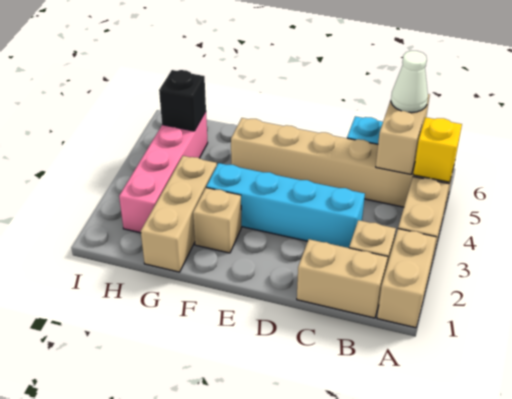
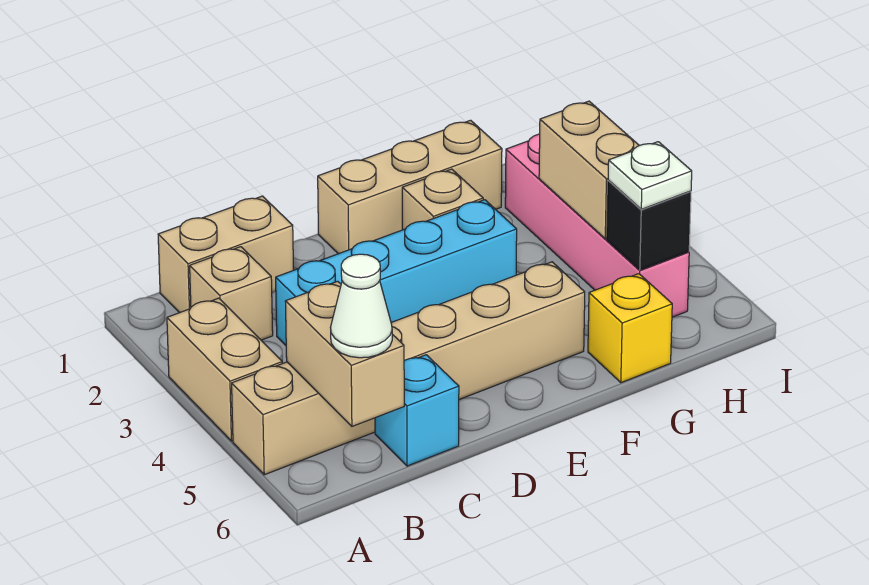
tan 1x2 brick [377,229,436,328] -> tan 1x2 brick moved to [539,101,639,239]
yellow 1x1 brick [413,117,462,182] -> yellow 1x1 brick moved to [588,274,672,383]
tan 1x3 brick [141,156,217,272] -> tan 1x3 brick turned to [318,120,502,254]
none -> white 1x1 plate [608,142,692,209]

